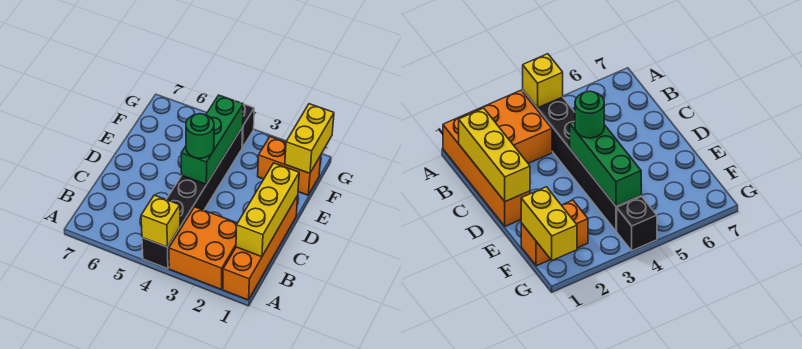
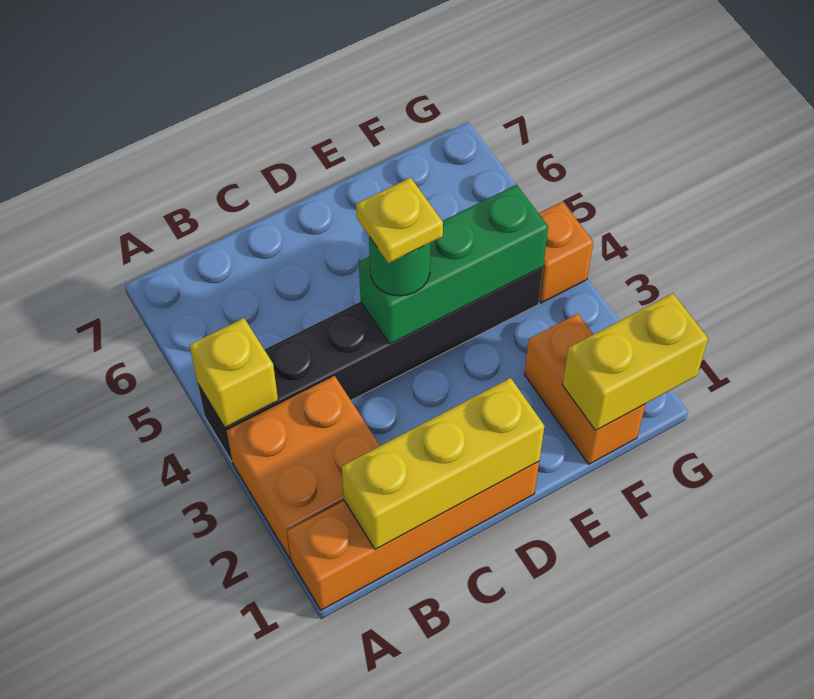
none -> yellow 1x1 plate [356,178,443,263]
black 1x1 brick [242,104,254,148] -> orange 1x1 brick [539,202,593,303]

